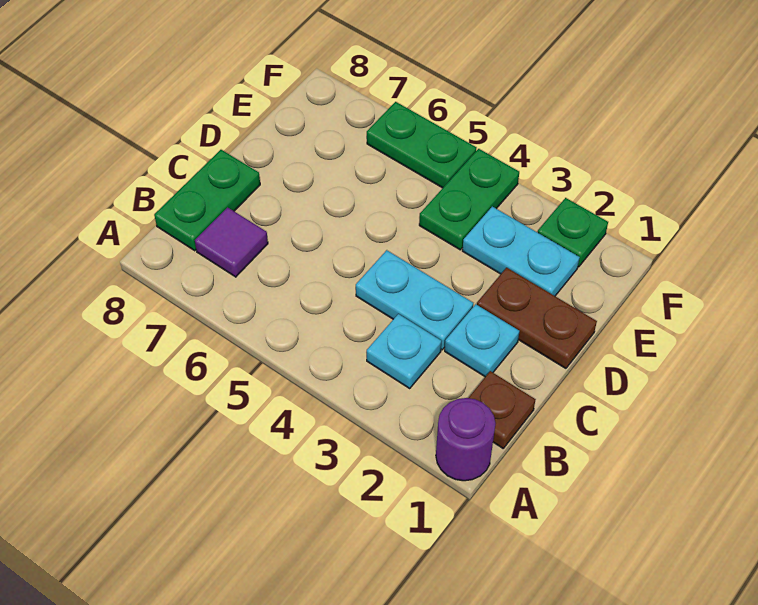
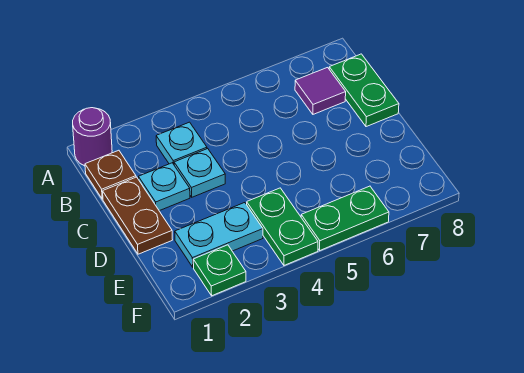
cyan 1x2 plate [356,250,473,350] -> cyan 1x1 plate [174,149,225,197]
brown 1x2 plate [477,268,597,368] -> brown 1x2 plate turned to [103,177,172,254]

